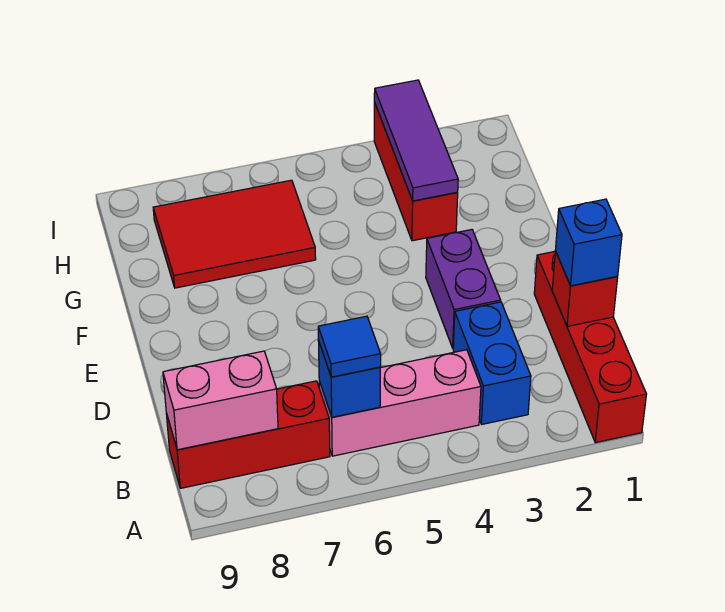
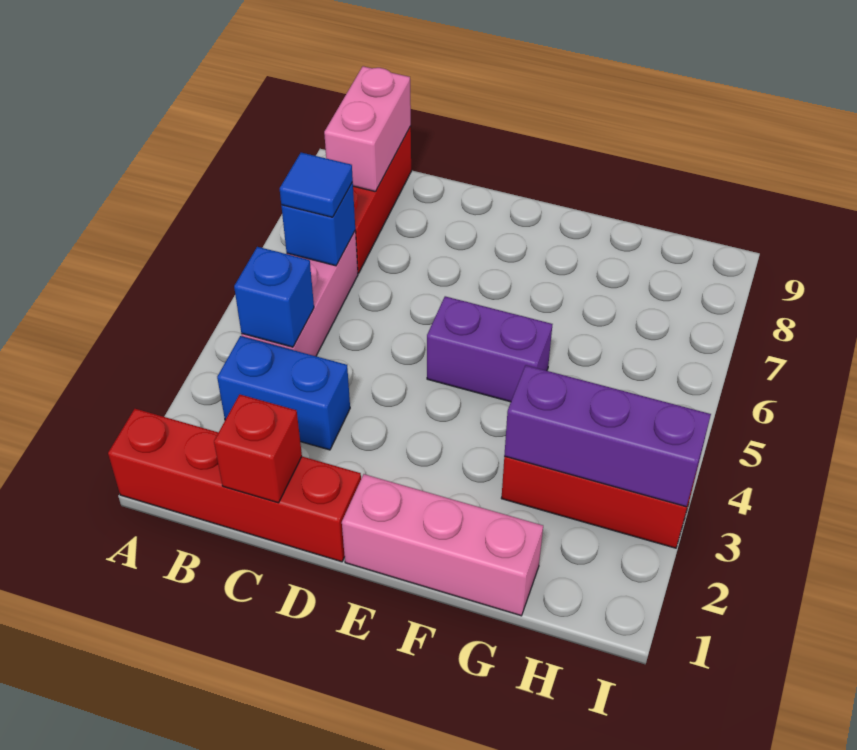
blue 1x1 brick [556,199,622,286] -> blue 1x1 brick moved to [234,247,314,347]
purple 1x2 brick [426,230,501,348] -> purple 1x2 brick moved to [427,296,552,402]
none -> pink 1x3 brick [342,474,543,616]
purple 1x3 tile [374,80,458,201] -> purple 1x3 brick [504,365,711,507]
red 2x3 tile [153,180,316,288] -> none

